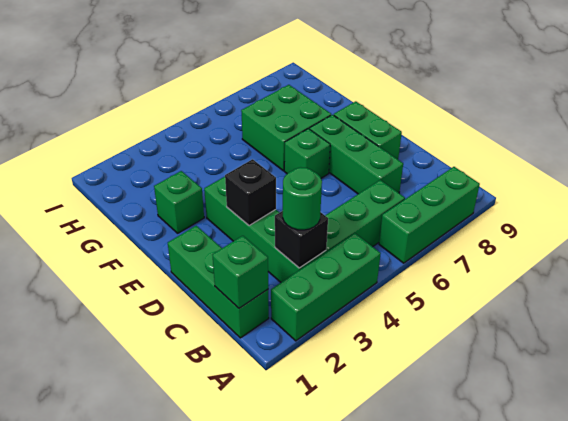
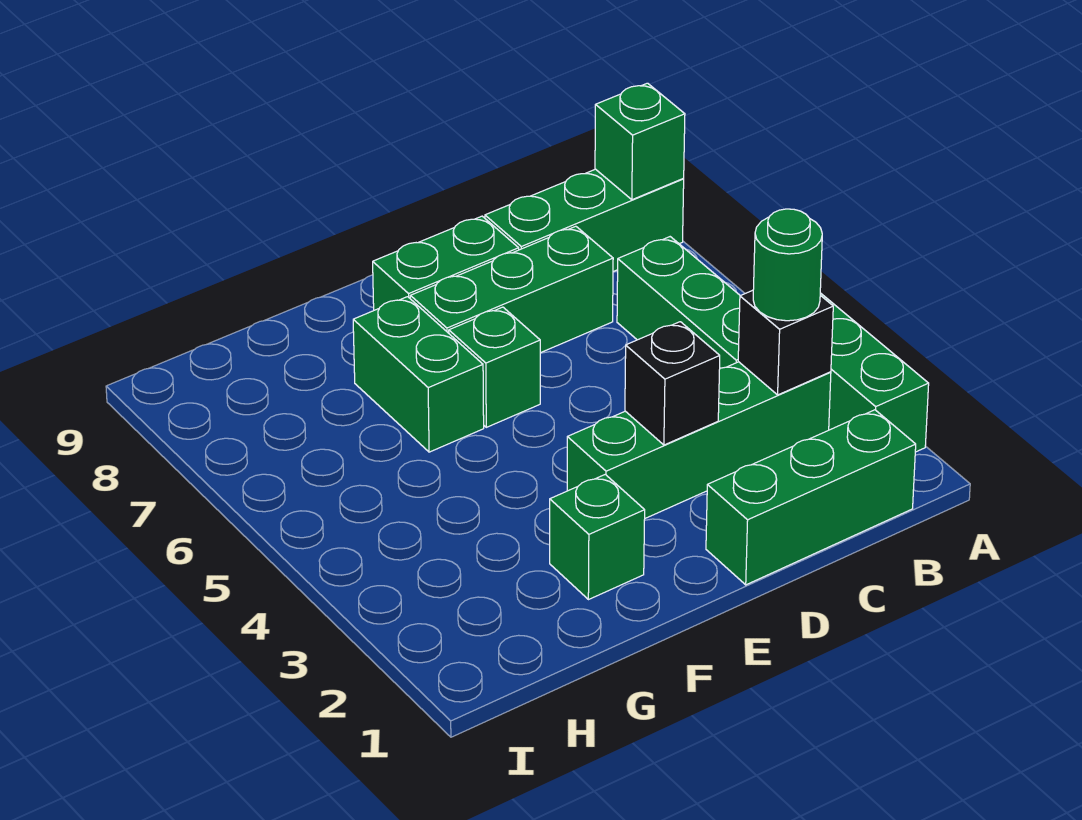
green 1x3 brick [379,167,480,263] -> green 1x3 brick turned to [485,169,684,272]
green 1x1 brick [213,236,268,308] -> green 1x1 brick moved to [595,83,685,200]
green 2x2 brick [241,85,331,171] -> green 1x2 brick [353,297,484,452]

